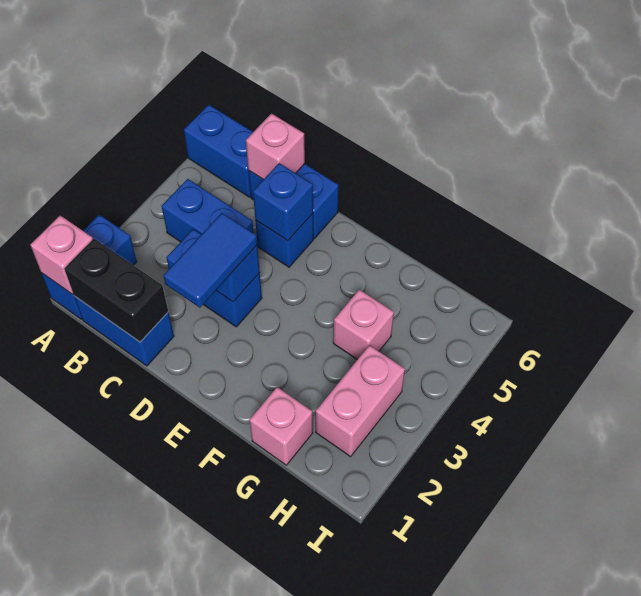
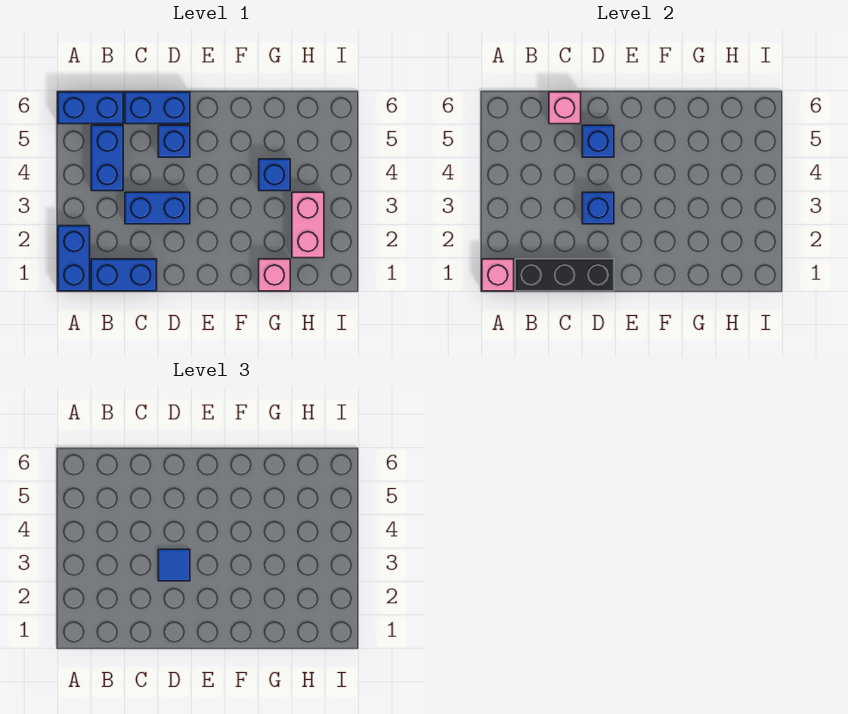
black 1x2 brick [64,239,168,342] -> black 1x3 brick [515,259,614,291]
blue 1x2 brick [162,179,254,242] -> blue 1x2 brick turned to [91,125,123,191]
blue 1x2 tile [164,213,257,308] -> blue 1x1 tile [158,549,190,581]
pink 1x1 brick [333,290,394,360] -> blue 1x1 brick [259,159,290,191]

